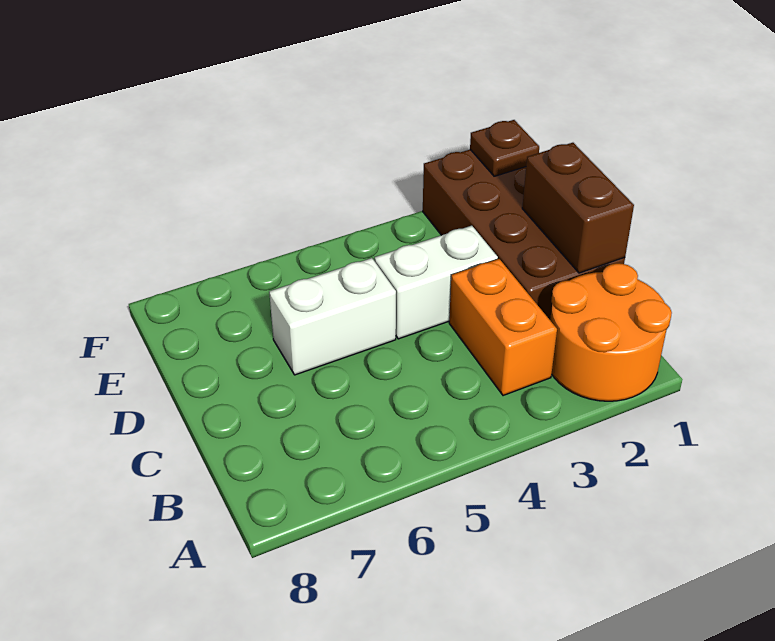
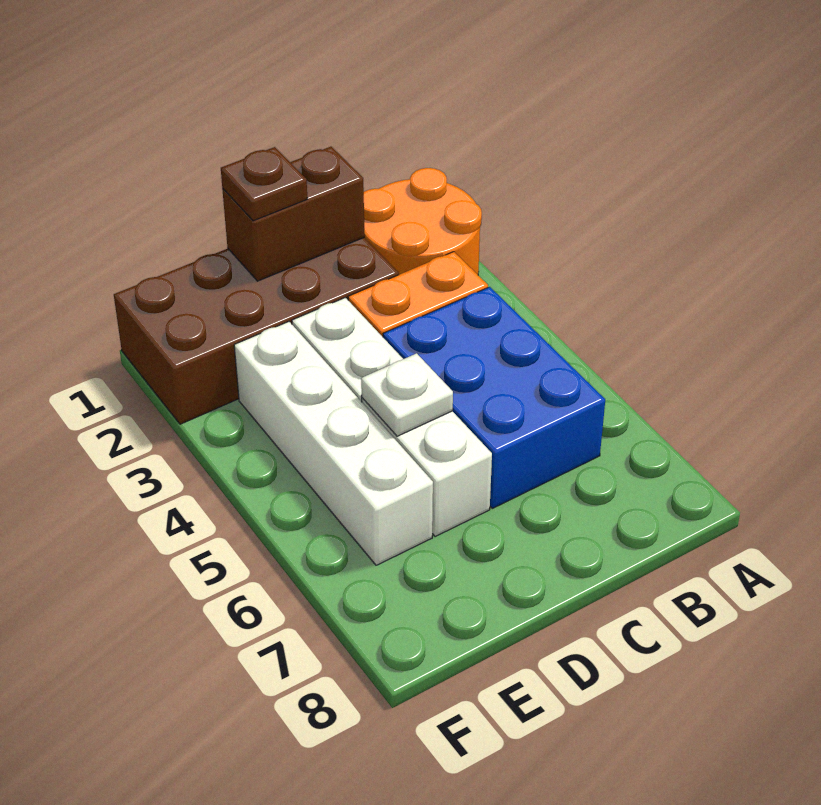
none -> blue 2x3 brick [383,287,605,508]
none -> white 1x1 plate [361,353,453,436]
none -> white 1x4 brick [234,322,433,565]
brown 1x1 plate [470,120,539,176] -> brown 1x1 plate moved to [221,147,307,221]

